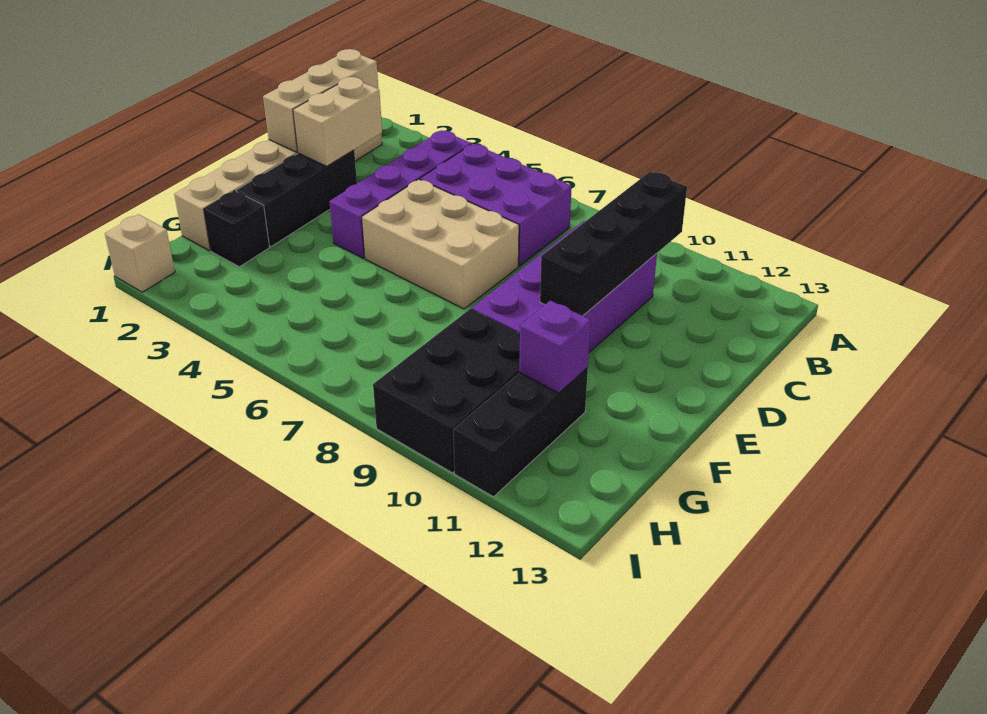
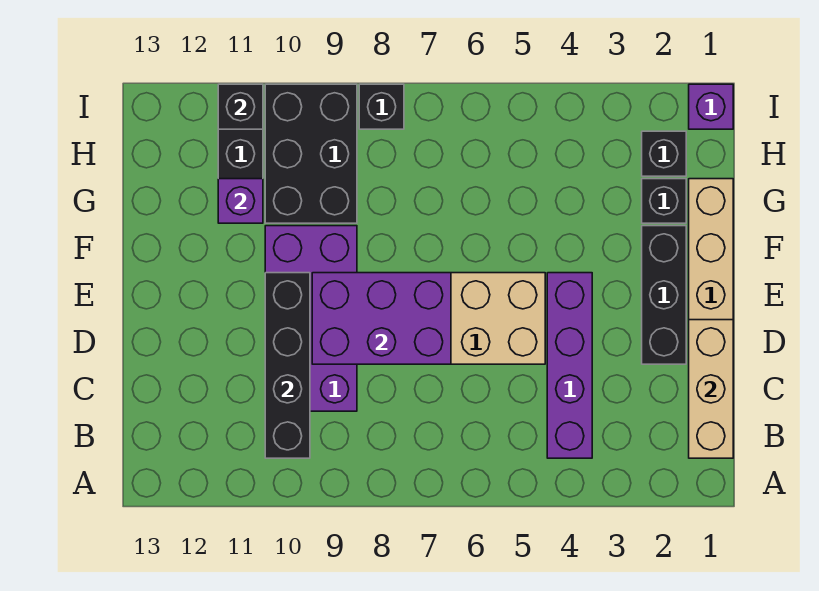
purple 2x3 brick [420,144,572,266] -> purple 2x3 brick moved to [312,273,451,364]
tan 1x2 brick [293,77,382,166] -> none
none -> black 1x1 brick [642,131,686,176]
tan 1x1 brick [105,214,175,292] -> purple 1x1 brick [689,84,733,129]
none -> black 1x1 brick [359,84,404,129]
none -> black 1x1 brick [218,84,263,129]

